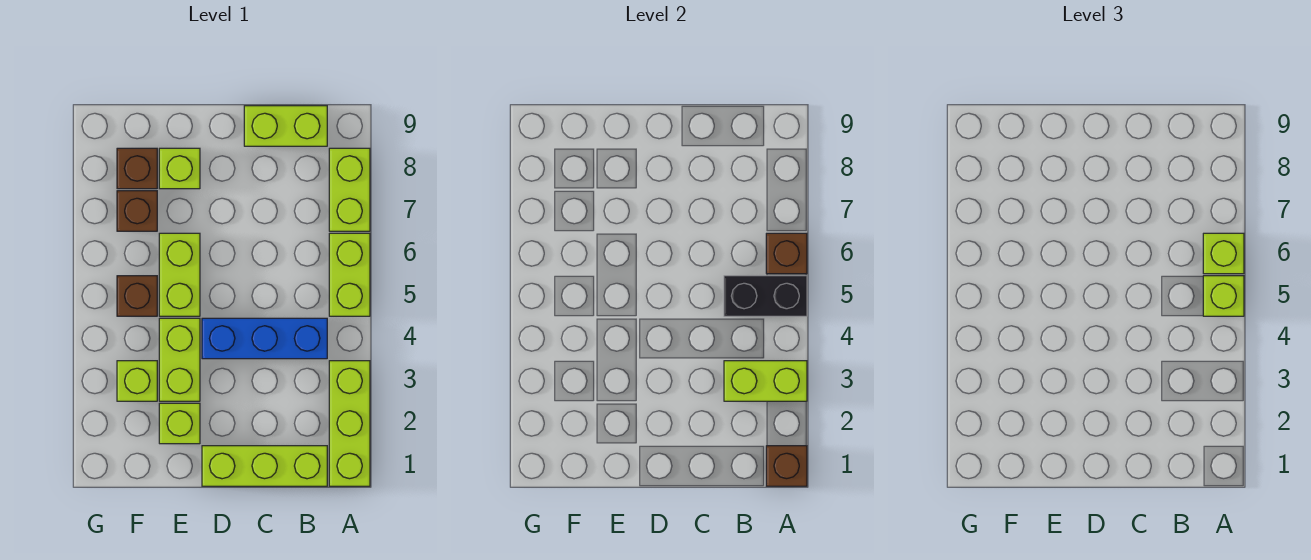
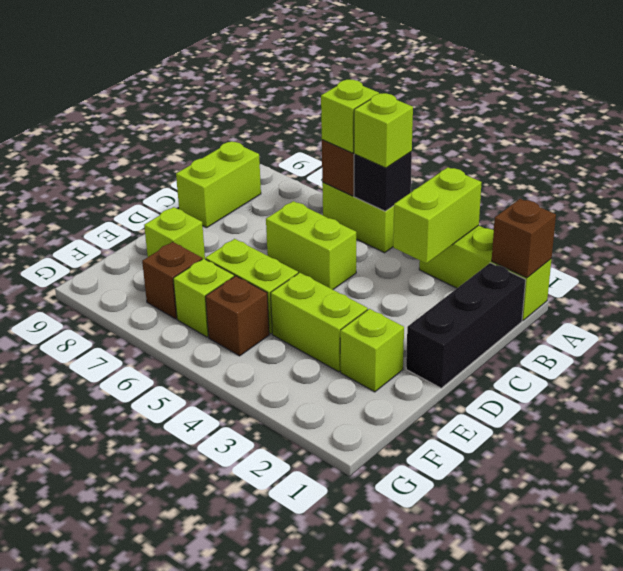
black 1x2 brick [724,276,807,316] -> black 1x1 brick [354,152,412,211]
lime 1x2 brick [329,148,370,231] -> lime 1x2 brick moved to [266,201,356,290]
lime 1x3 brick [202,446,327,486] -> black 1x3 brick [406,263,526,388]
blue 1x3 brick [202,318,327,359] -> none
lime 1x1 brick [117,361,157,401] -> lime 1x1 brick moved to [173,259,234,337]
brown 1x1 brick [117,148,157,189] -> none

